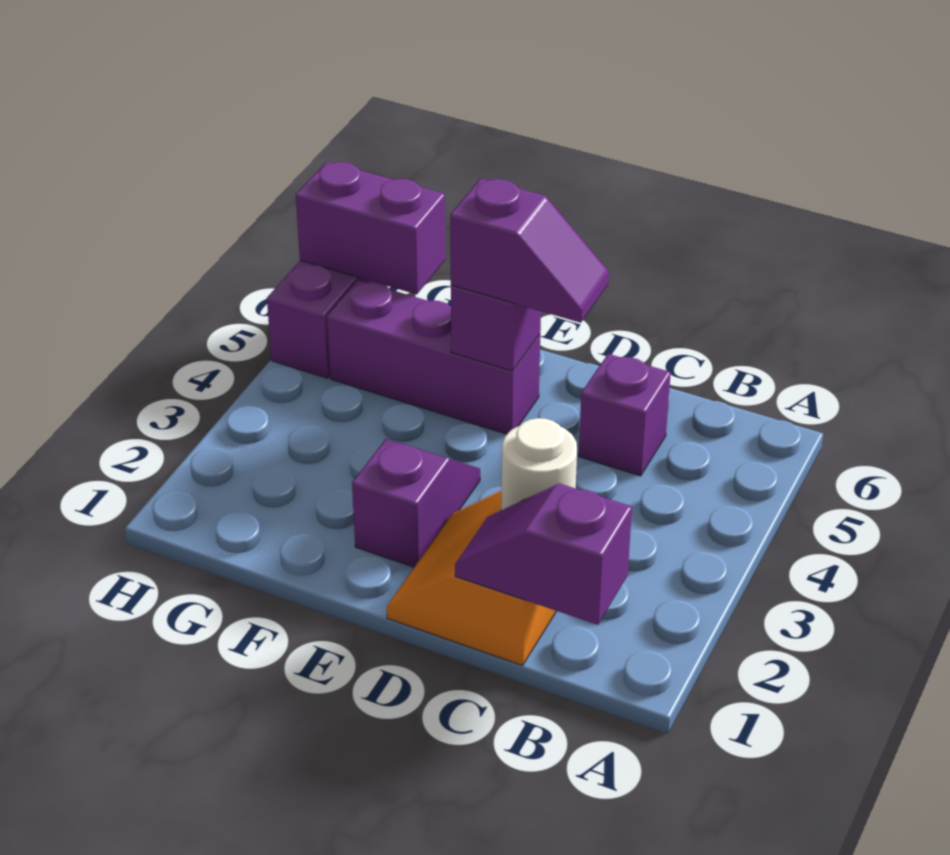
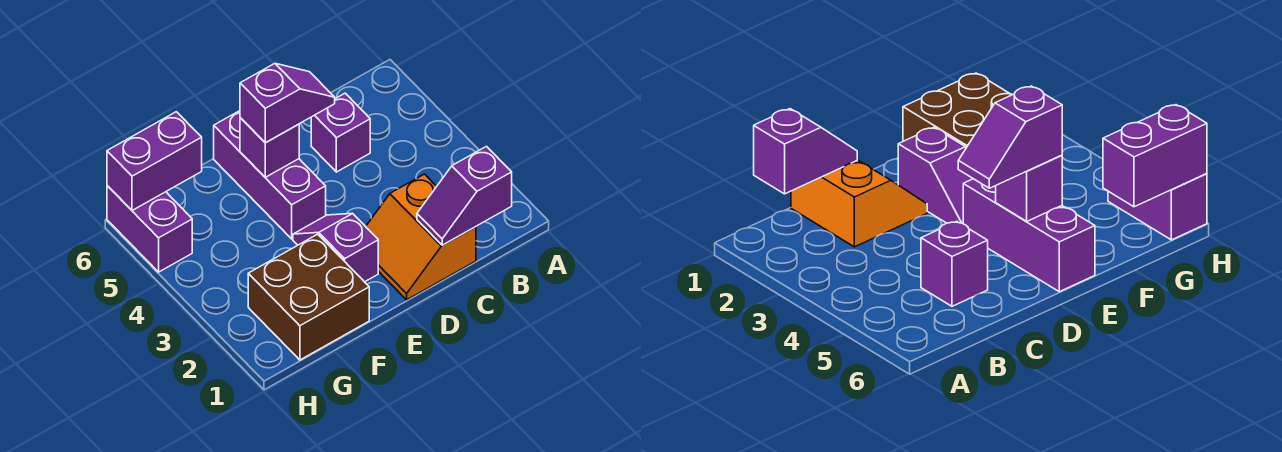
white 1x1 round brick [501,418,577,510] -> none
purple 1x3 brick [327,280,540,434] -> purple 1x3 brick turned to [214,111,326,239]
none -> brown 2x2 brick [248,234,369,360]

